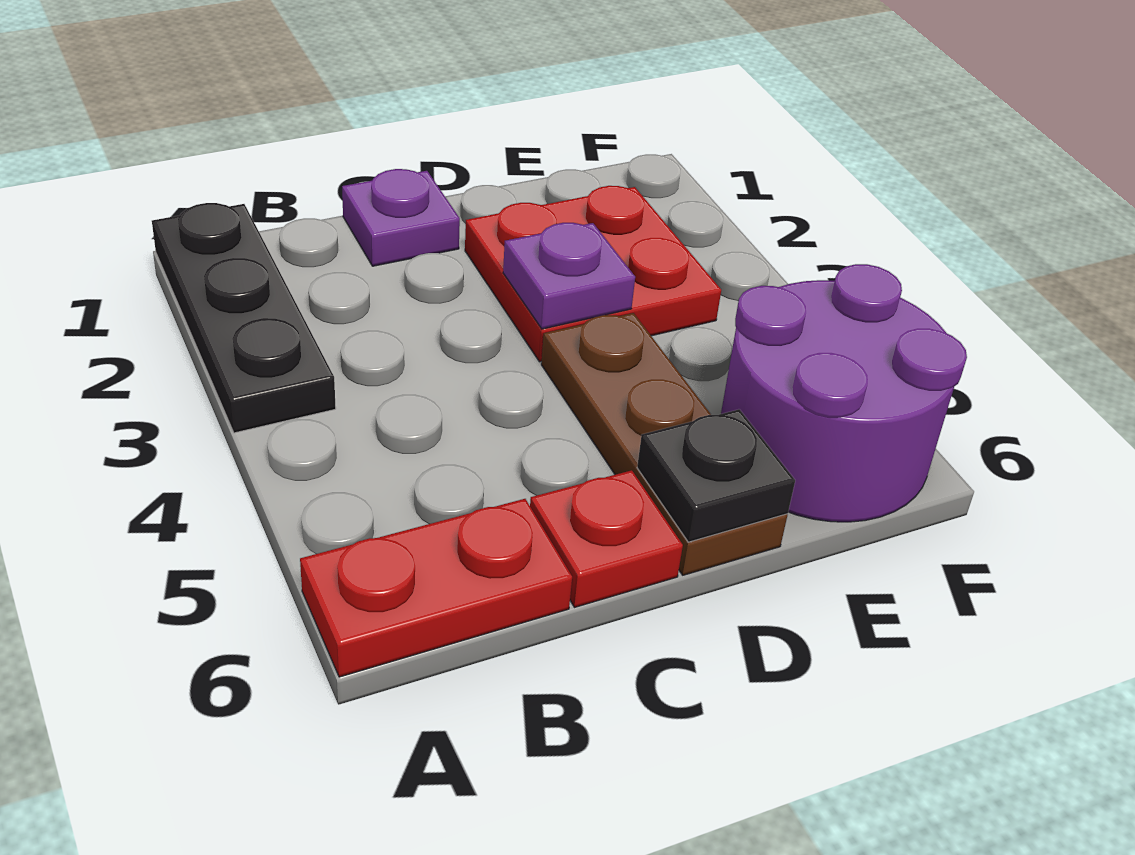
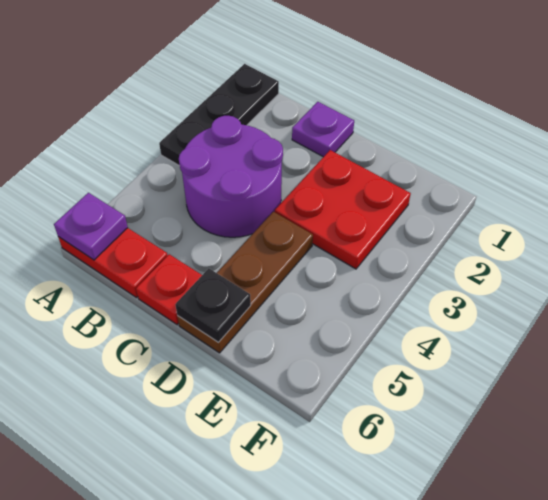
purple 1x1 plate [503,223,635,329] -> purple 1x1 plate moved to [54,193,128,260]
purple 2x2 round brick [721,264,967,522] -> purple 2x2 round brick moved to [179,116,283,237]

